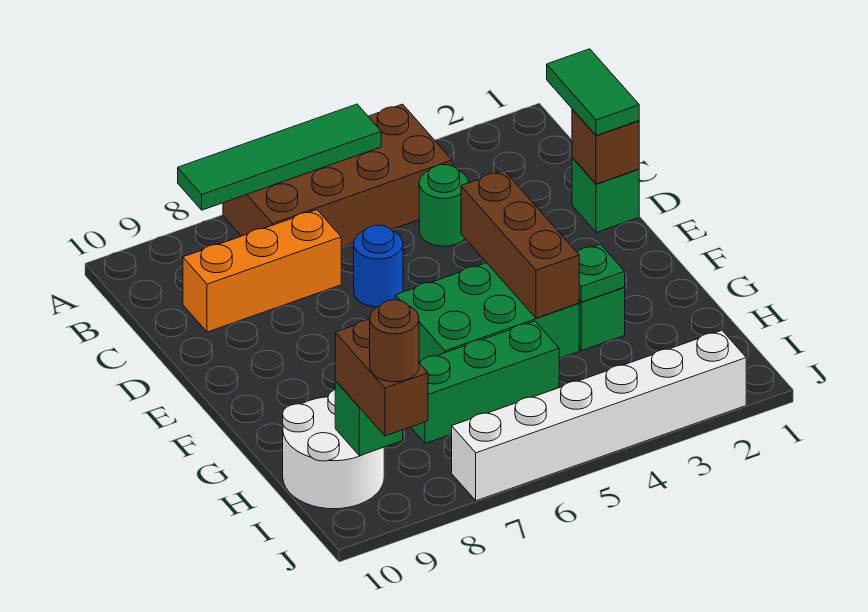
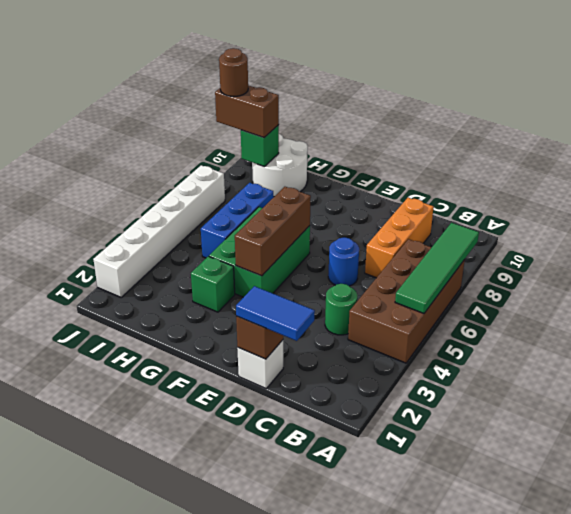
green 1x2 tile [547,49,639,136] -> blue 1x2 tile [236,286,315,341]
green 1x1 brick [572,158,639,233] -> white 1x1 brick [237,340,283,388]
brown 1x3 brick [461,171,579,318] -> brown 1x3 brick turned to [235,187,311,276]
green 1x1 plate [577,244,625,302] -> none
green 1x3 brick [411,321,559,443] -> blue 1x3 brick [201,183,274,258]

